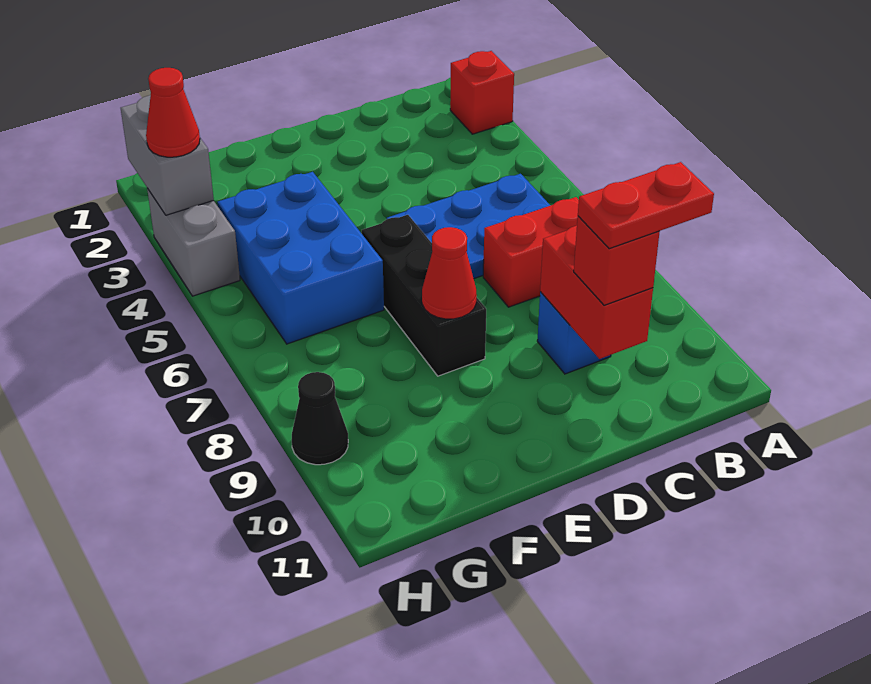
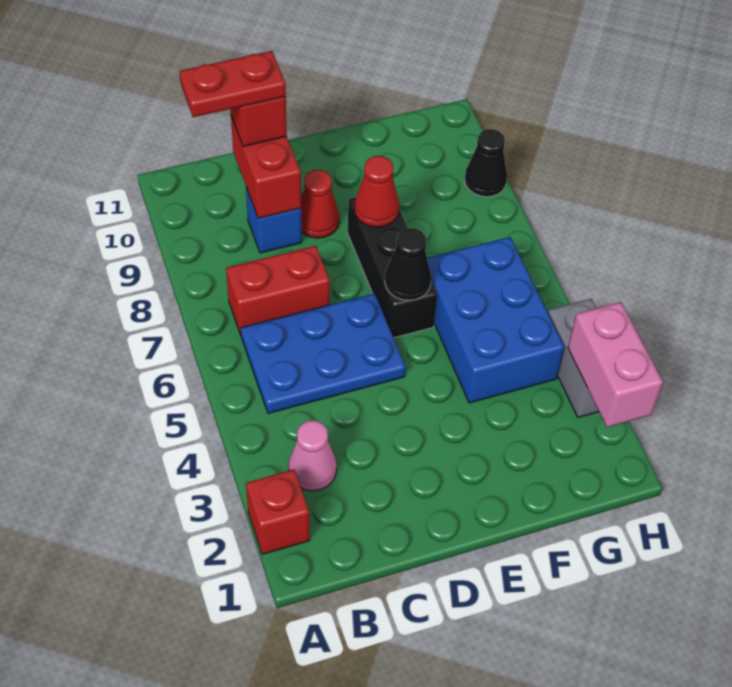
none -> pink 1x1 cone [289,421,337,491]
none -> black 1x1 cone [385,228,431,300]
grey 1x2 brick [121,95,214,215] -> pink 1x2 brick [568,302,663,427]
red 1x1 cone [146,68,200,157] -> red 1x1 cone moved to [301,170,339,238]

